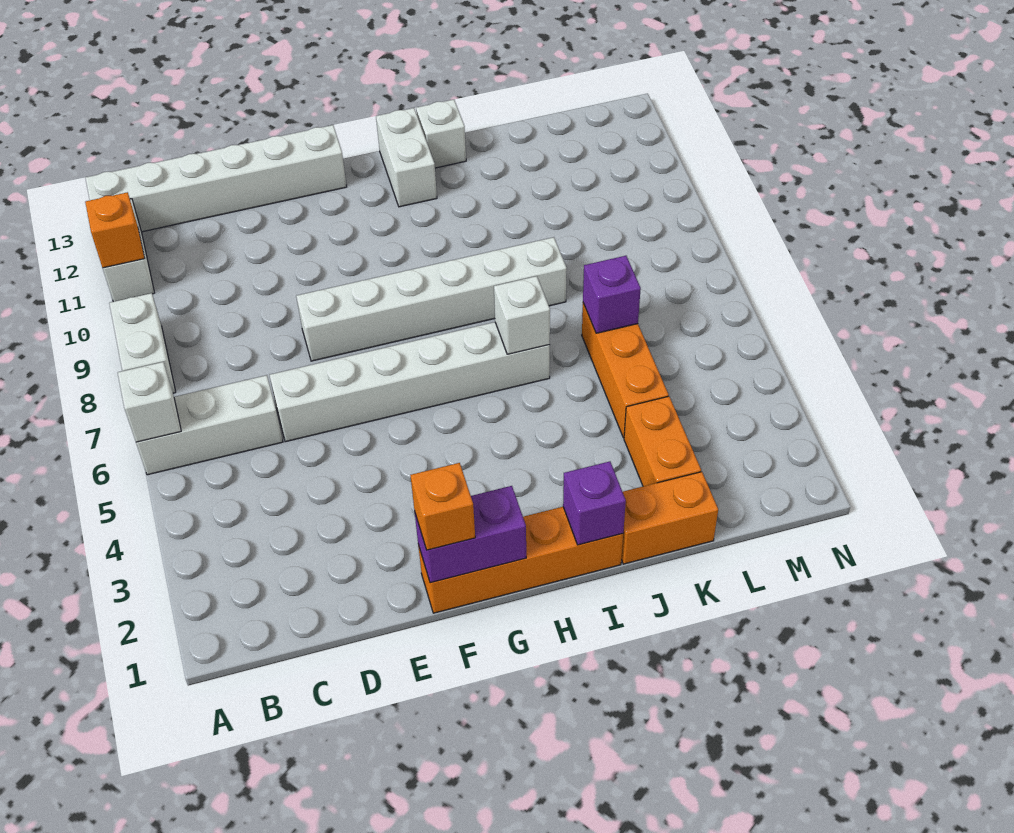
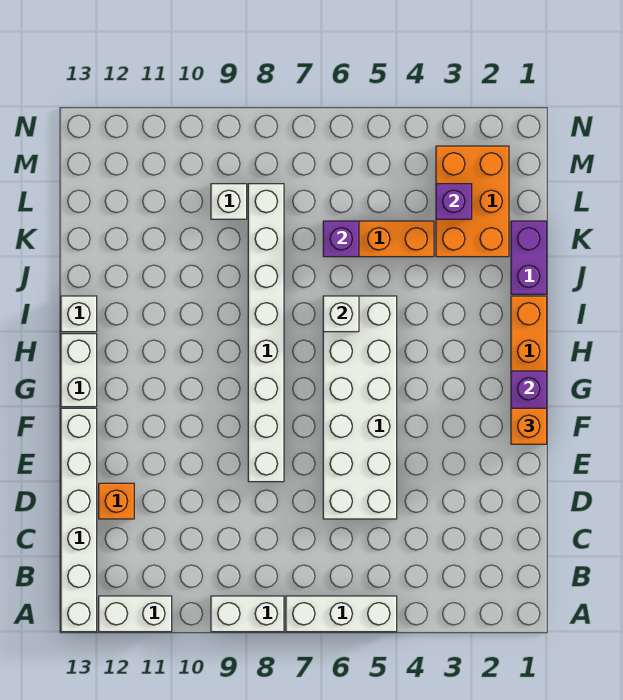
white 1x3 brick [136,375,283,475] -> white 1x3 brick turned to [286,596,397,632]
white 1x1 brick [118,362,181,442] -> white 1x1 brick moved to [211,184,247,219]
orange 1x1 brick [85,192,145,268] -> orange 1x1 brick moved to [99,483,134,519]
white 1x6 brick [270,322,550,442] -> white 2x6 brick [323,296,397,519]
white 1x6 brick [296,237,567,361] -> white 1x8 brick [248,184,284,482]
white 1x2 brick [376,108,437,207] -> white 1x2 brick turned to [61,334,97,407]
purple 1x1 brick [563,461,626,545] -> purple 1x1 brick moved to [436,184,472,219]
orange 1x2 brick [621,472,718,564] -> purple 1x2 brick [511,221,547,294]
orange 1x2 brick [624,396,701,486] -> orange 2x3 brick [436,146,509,257]

